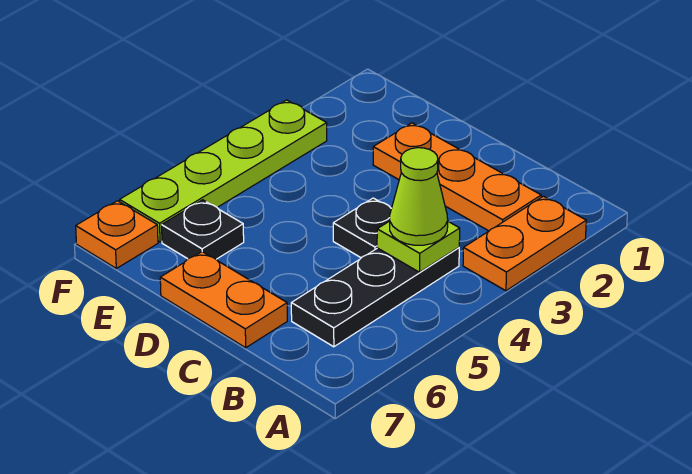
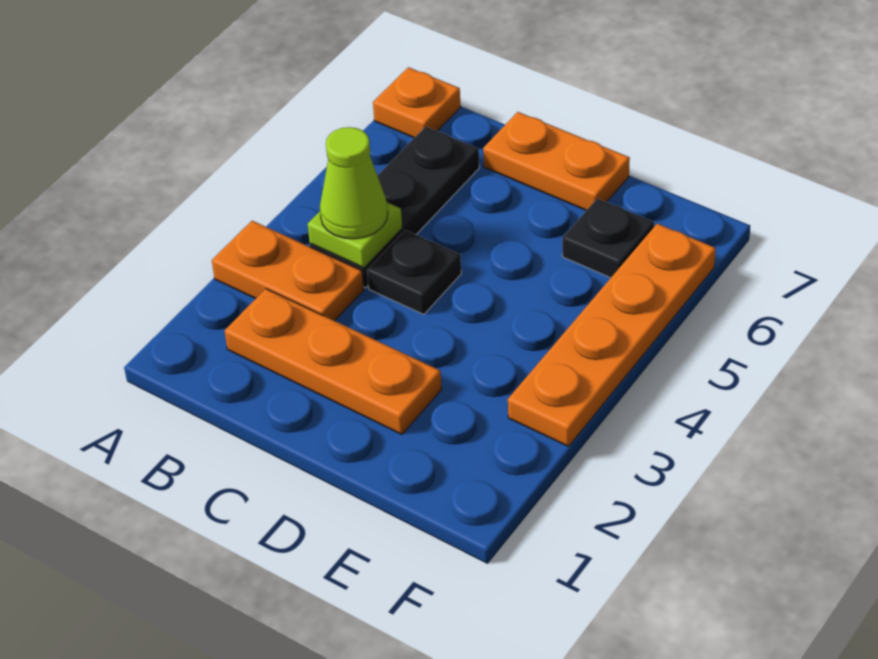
orange 1x2 plate [463,196,586,291] -> orange 1x2 plate turned to [212,221,364,321]
lime 1x4 plate [120,100,327,242] -> orange 1x4 plate [508,224,716,446]
orange 1x1 plate [76,201,158,268] -> orange 1x1 plate moved to [373,67,460,138]

